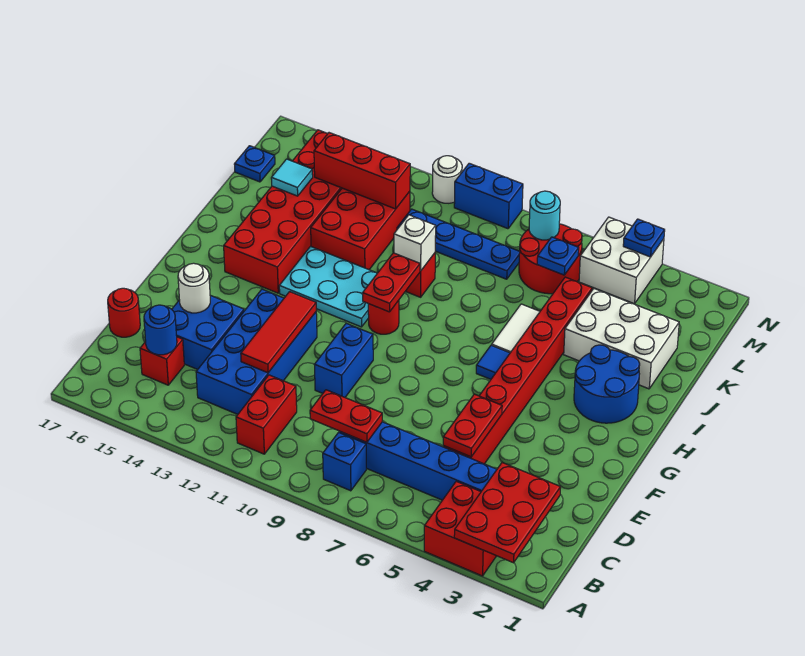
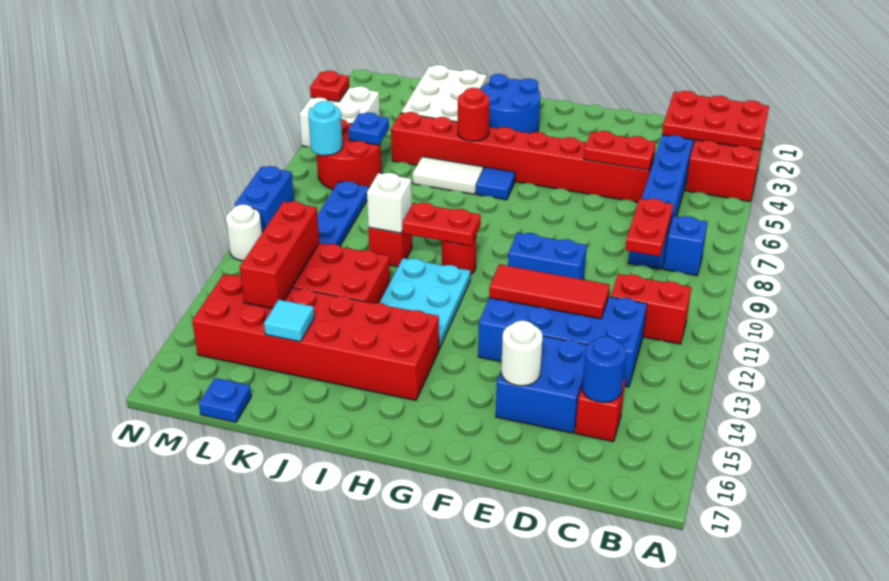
red 1x1 round brick [108,288,140,337] -> red 1x1 round brick moved to [458,88,490,141]
blue 1x1 plate [623,219,665,257] -> red 1x1 plate [310,71,349,102]

